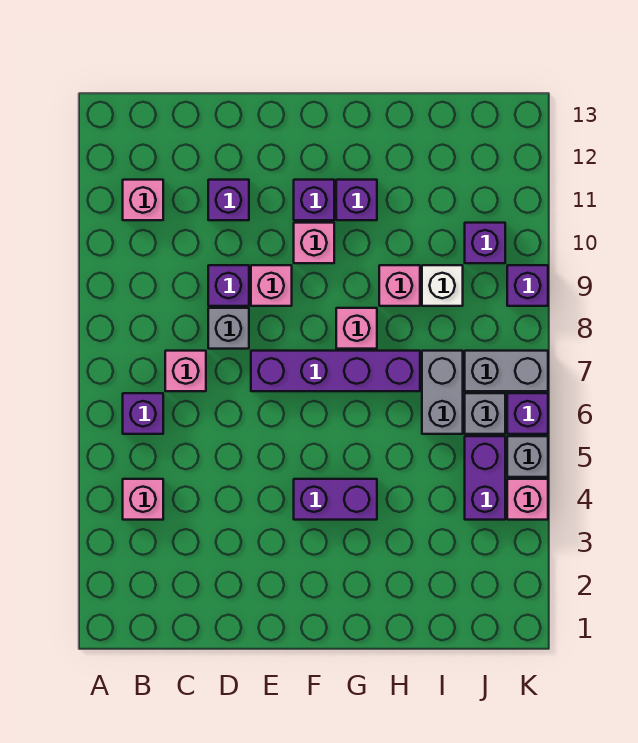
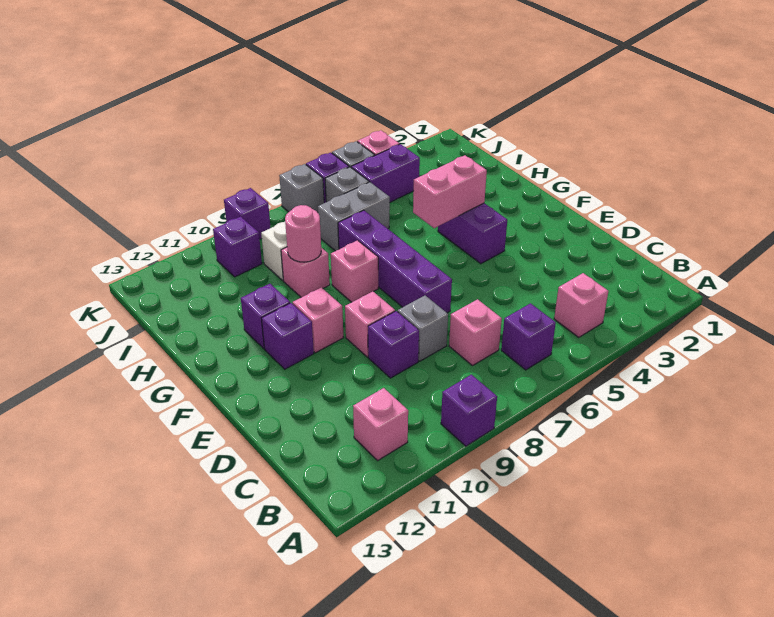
purple 1x1 brick [208,180,249,220] -> purple 1x1 brick moved to [441,375,497,446]
none -> pink 1x2 brick [413,155,487,228]
none -> pink 1x1 round brick [285,205,321,262]
grey 1x2 brick [465,351,548,391] -> grey 1x1 brick [279,164,324,212]

